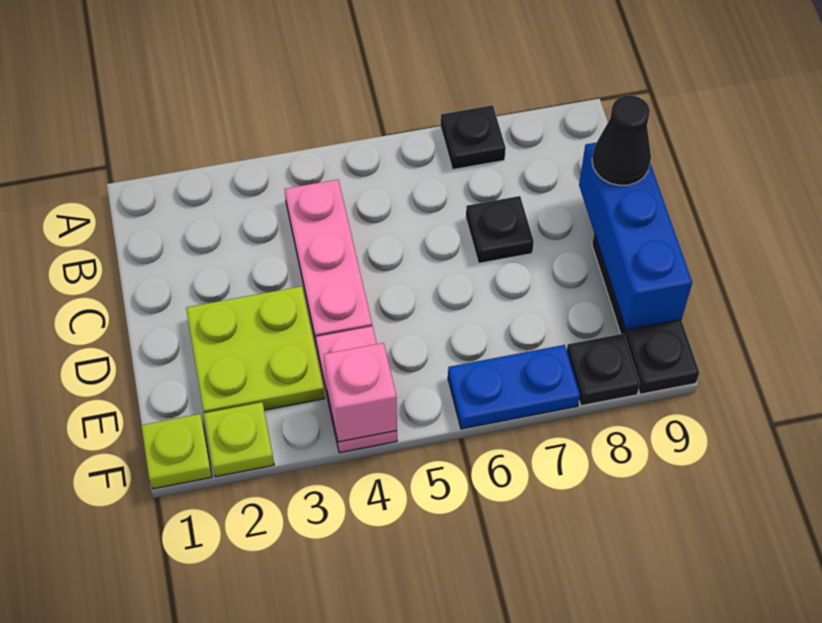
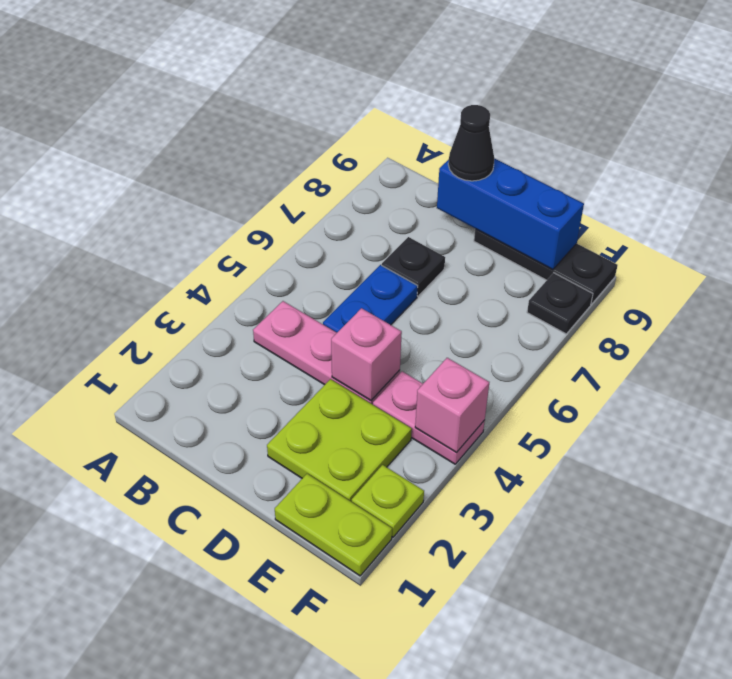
black 1x1 plate [441,105,506,170] -> none
none -> pink 1x1 brick [331,308,402,401]
lime 1x1 plate [141,414,212,489] -> lime 1x2 plate [275,474,392,576]
blue 1x2 plate [448,345,580,429] -> blue 1x2 plate moved to [323,265,418,332]

